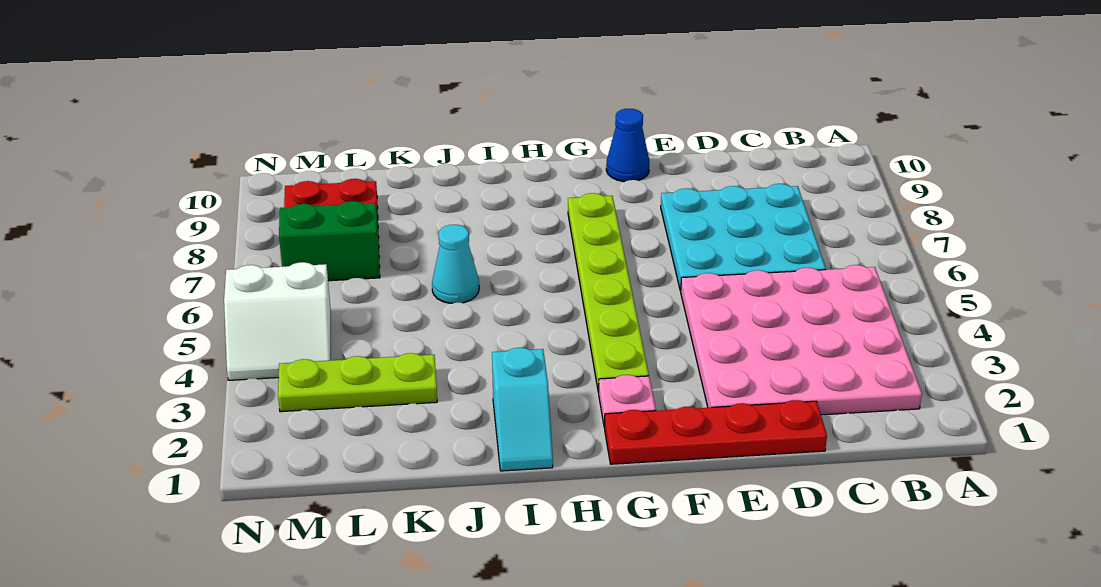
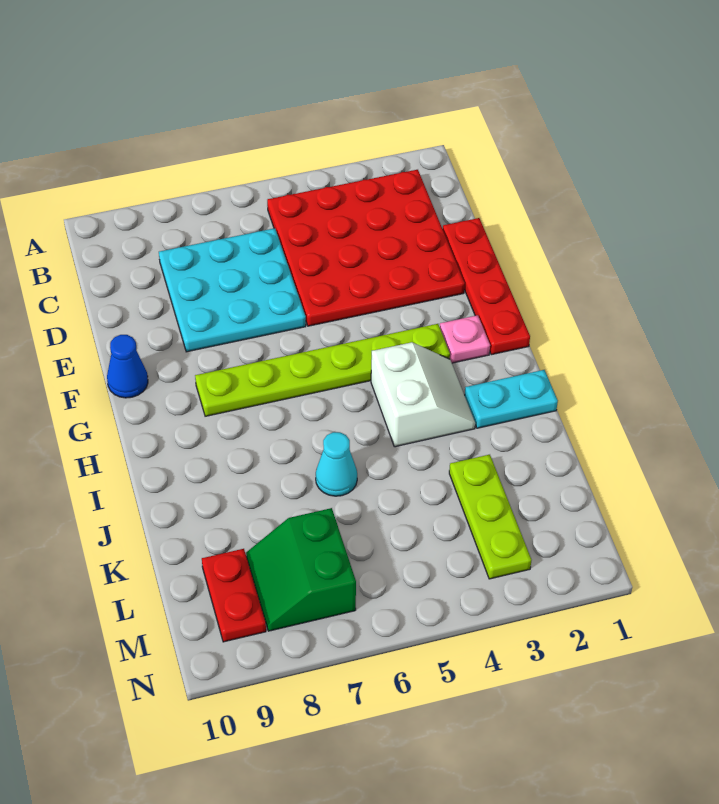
pink 4x4 plate [681,265,922,415] -> red 4x4 plate [267,170,465,326]
cyan 1x2 slope [492,348,553,471] -> cyan 1x2 plate [465,370,558,428]
white 2x2 slope [224,262,331,380] -> white 2x2 slope moved to [371,342,475,447]

